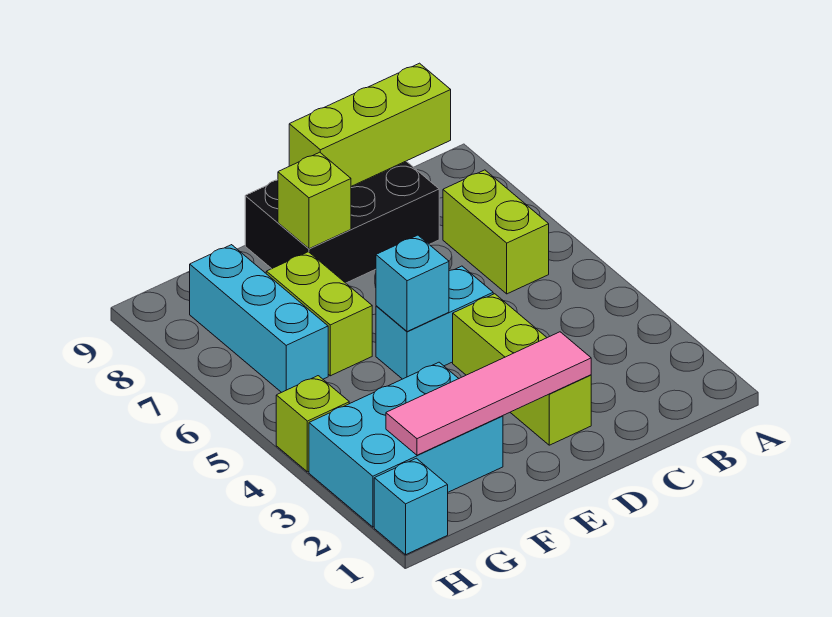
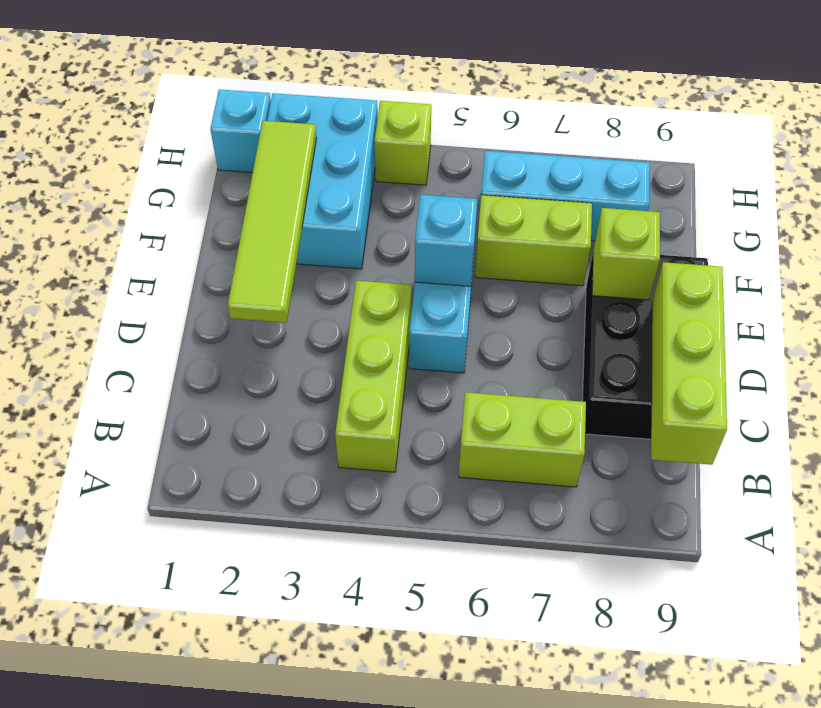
lime 1x3 brick [453,294,591,445] -> lime 1x3 brick turned to [335,281,412,472]
pink 1x4 tile [386,332,591,455] -> lime 1x4 tile [228,121,317,323]

